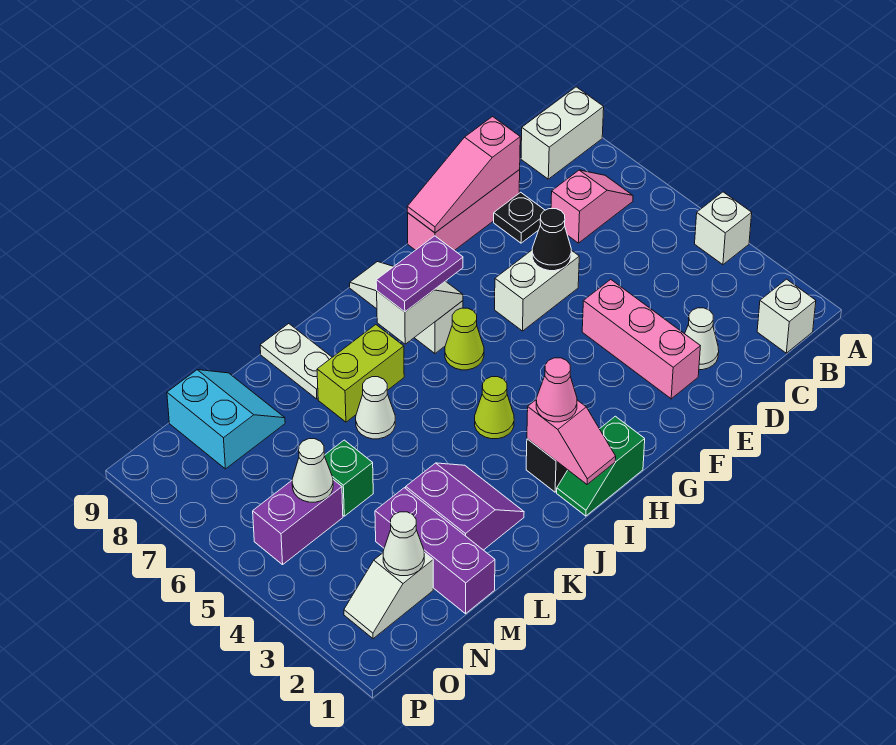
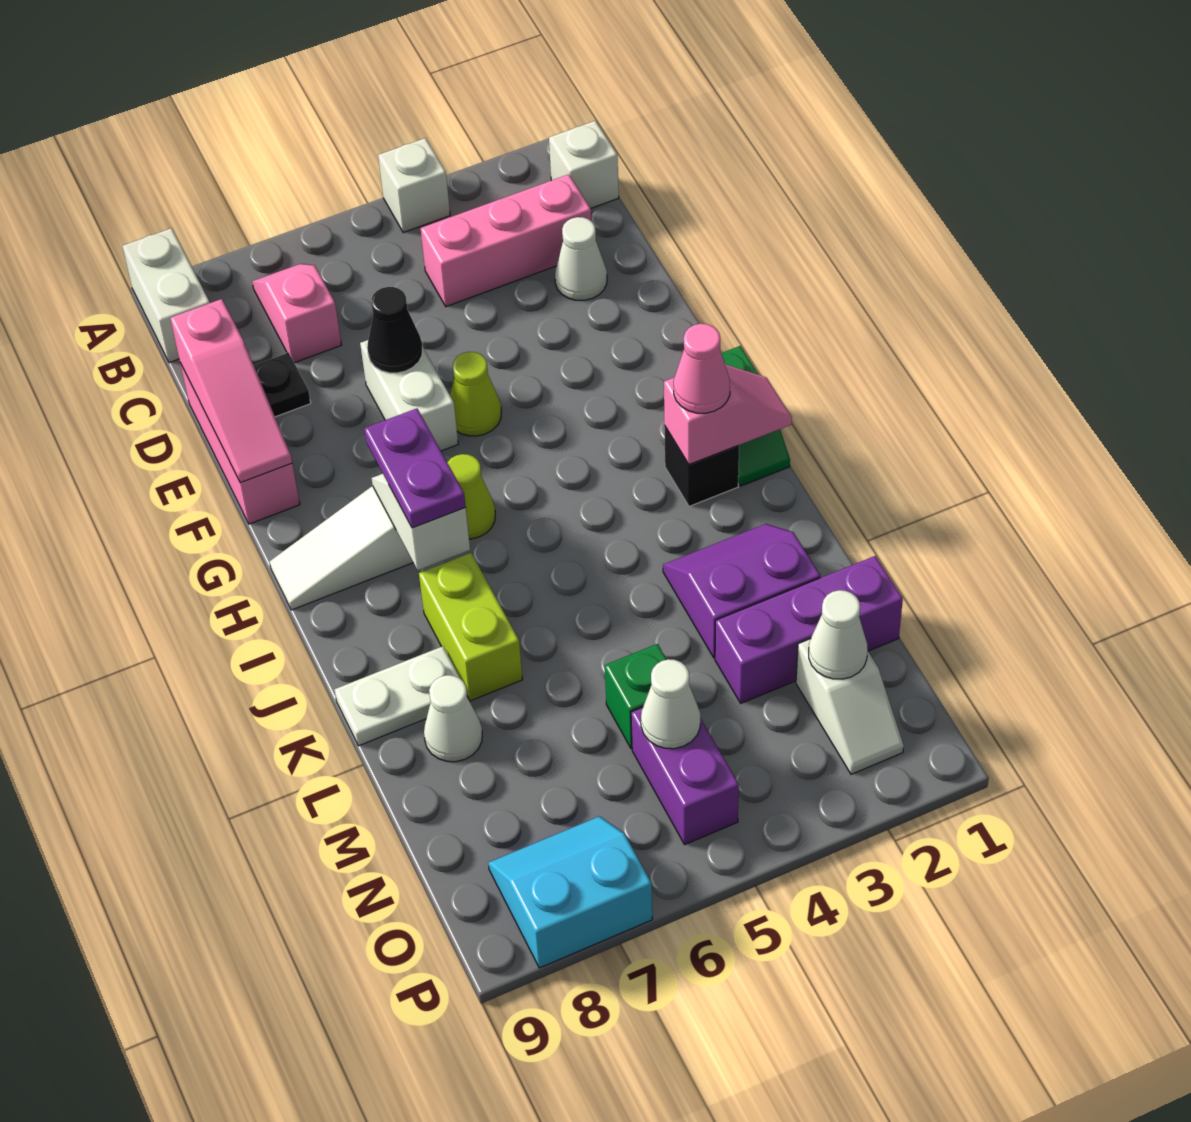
pink 1x3 brick [582,279,700,399] -> pink 1x3 brick moved to [421,174,591,307]
lime 1x1 cone [475,377,514,439] -> lime 1x1 cone moved to [450,352,501,436]
white 1x1 cone [356,377,395,439] -> white 1x1 cone moved to [424,675,482,762]
cyan 2x2 slope [167,370,285,469] -> cyan 2x2 slope moved to [488,816,652,968]

